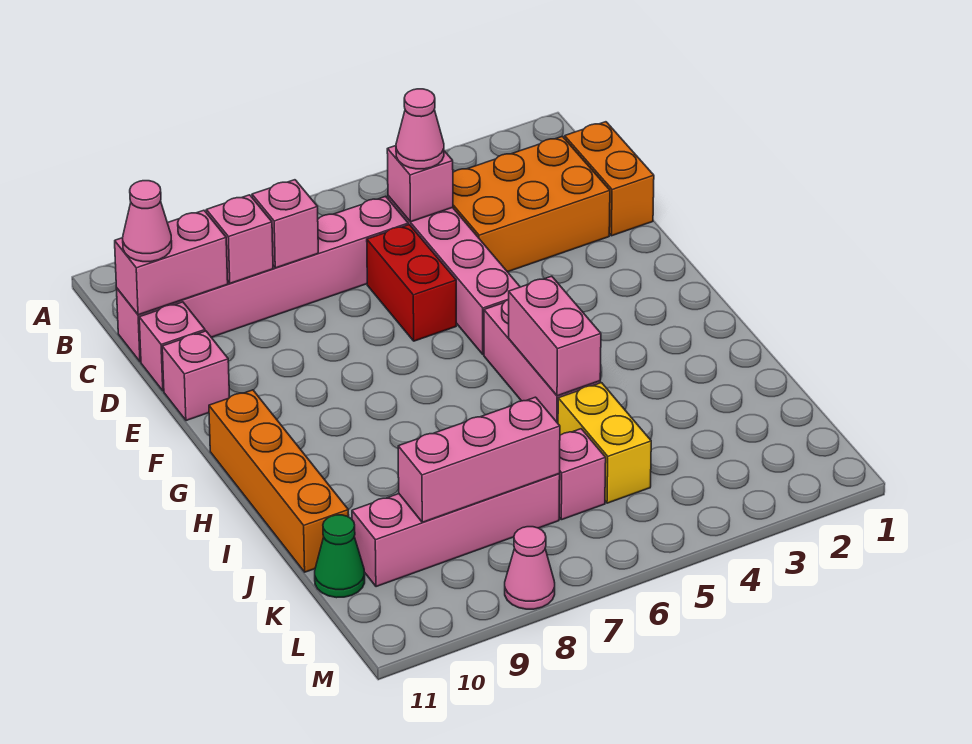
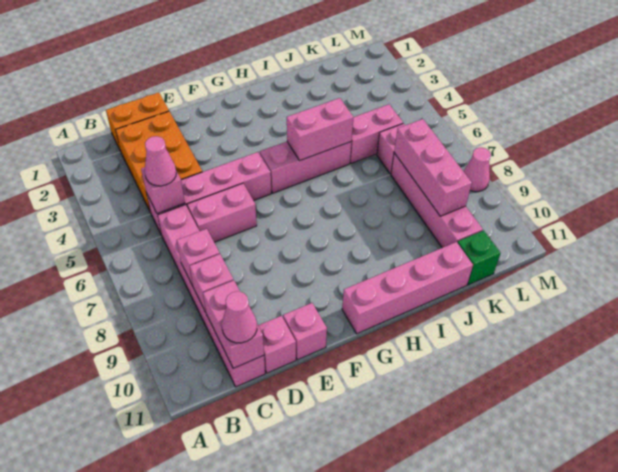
red 1x2 brick [367,225,456,341] -> pink 1x2 brick [187,183,257,242]
orange 1x4 brick [209,390,349,572] -> pink 1x4 brick [342,242,473,334]
yellow 1x2 brick [558,383,651,503] -> pink 1x2 brick [350,104,403,164]
green 1x1 cone [315,515,365,598] -> green 1x1 brick [458,230,501,285]

